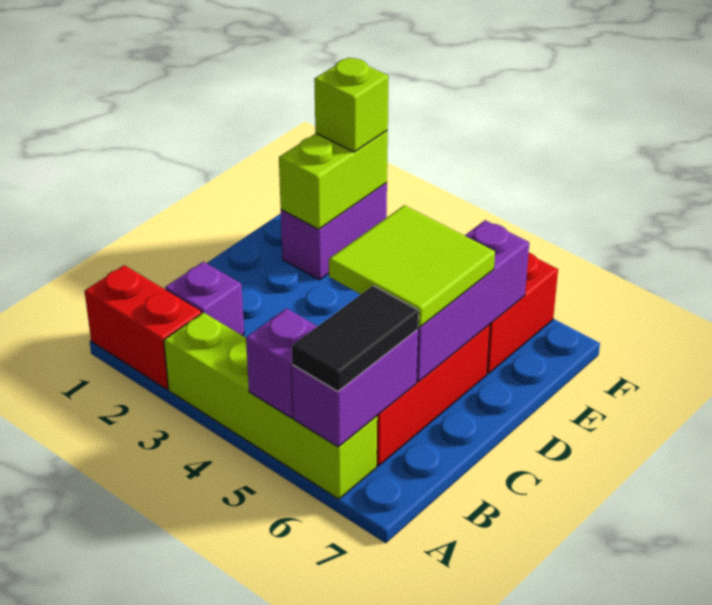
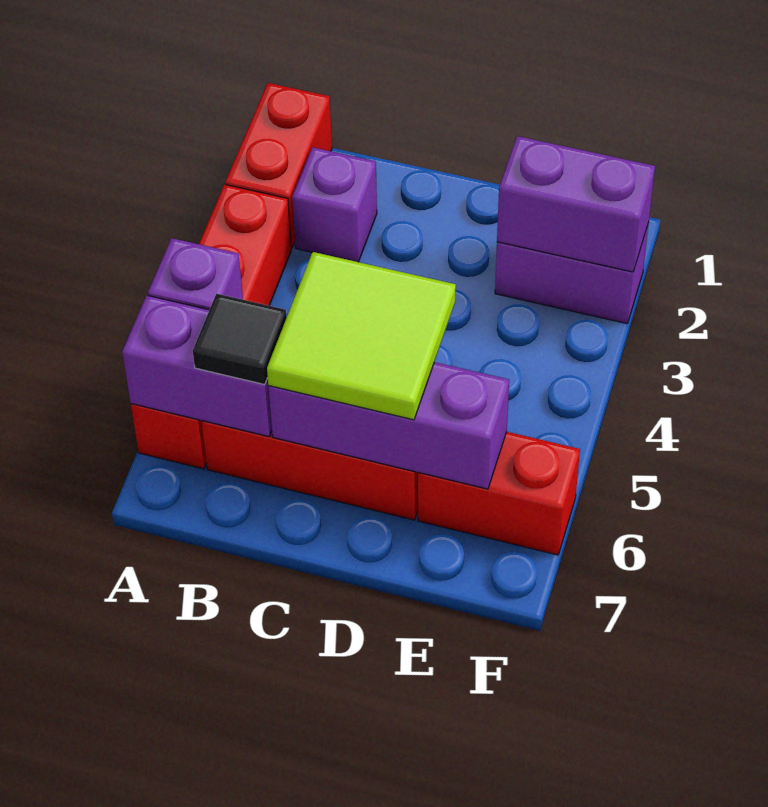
lime 1x4 brick [164,312,377,499] -> red 1x4 brick [131,184,291,469]
black 1x2 tile [292,286,419,391] -> black 1x1 tile [193,294,287,384]
lime 1x2 brick [279,131,388,229] -> purple 1x2 brick [497,136,655,272]
lime 1x1 brick [314,58,389,152] -> none

